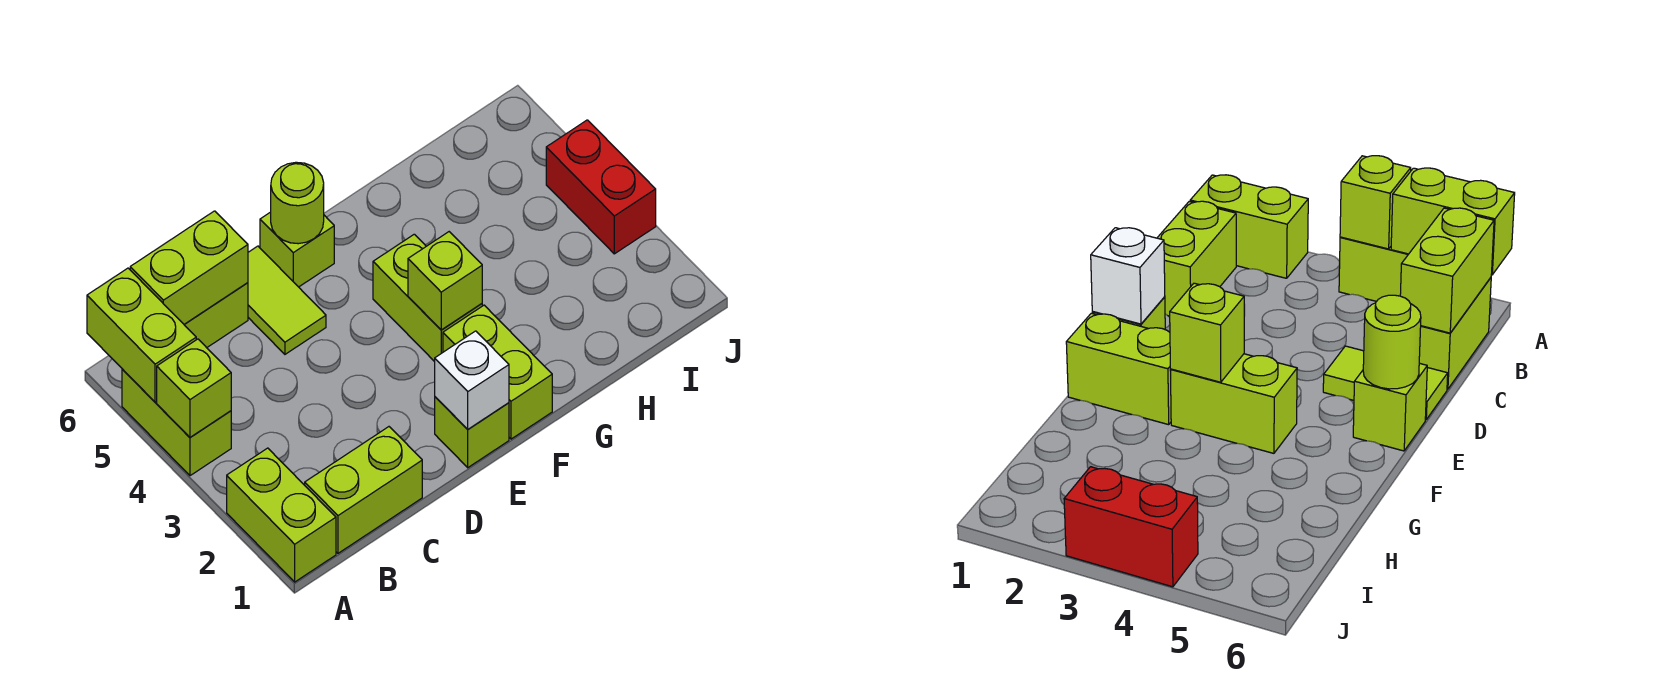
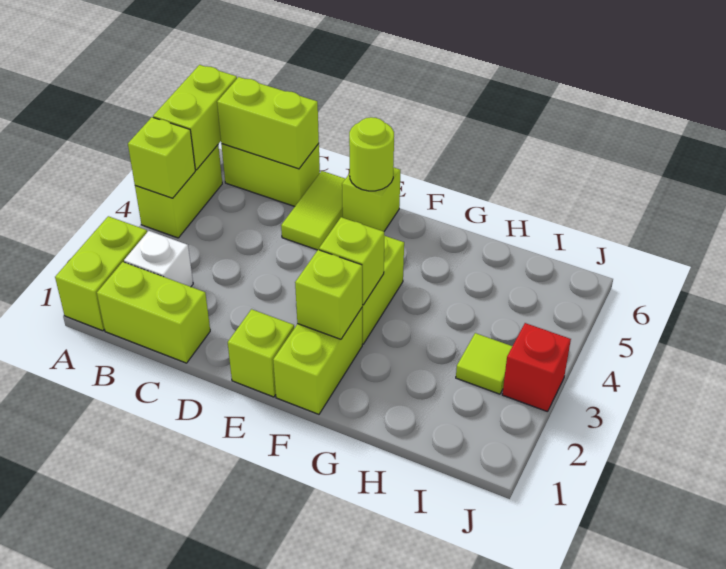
white 1x1 brick [435,331,509,429] -> white 1x1 brick moved to [124,231,193,287]
none -> lime 1x1 brick [295,250,362,339]
none -> lime 1x1 tile [456,333,512,394]
red 1x2 brick [546,120,656,254] -> red 1x1 brick [502,323,571,412]

